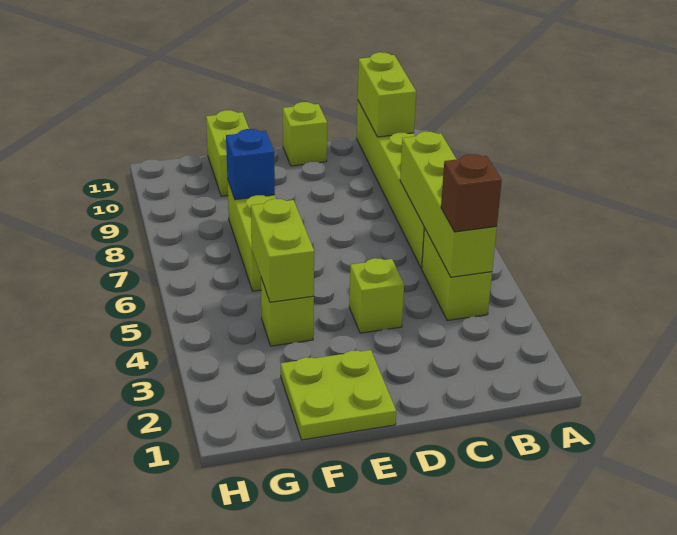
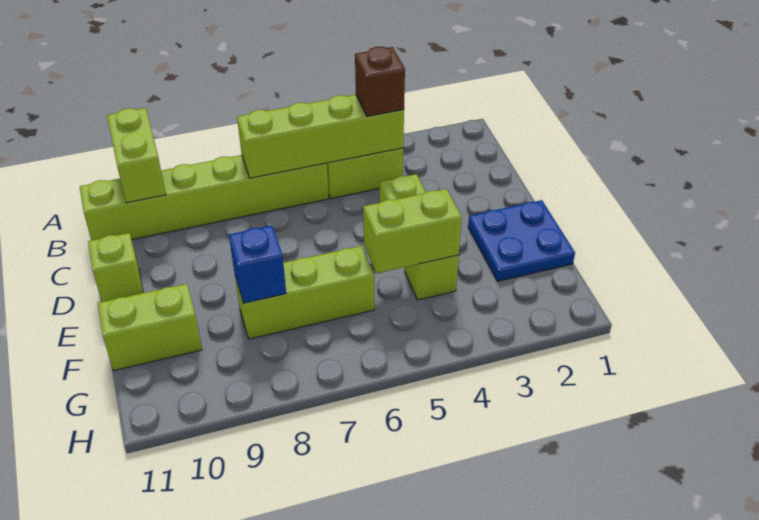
lime 1x2 brick [358,52,416,137] -> lime 1x2 brick turned to [107,108,166,203]
lime 2x2 plate [281,350,396,440] -> blue 2x2 plate [468,200,575,281]

